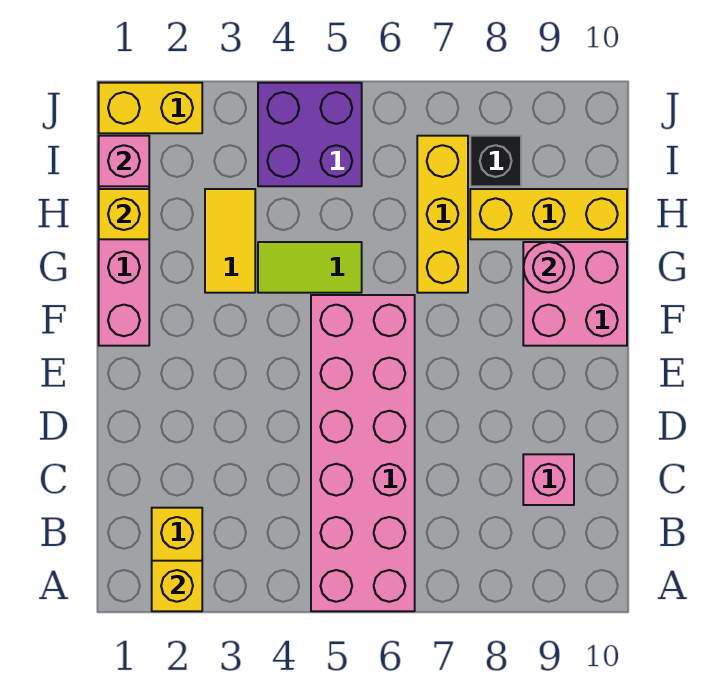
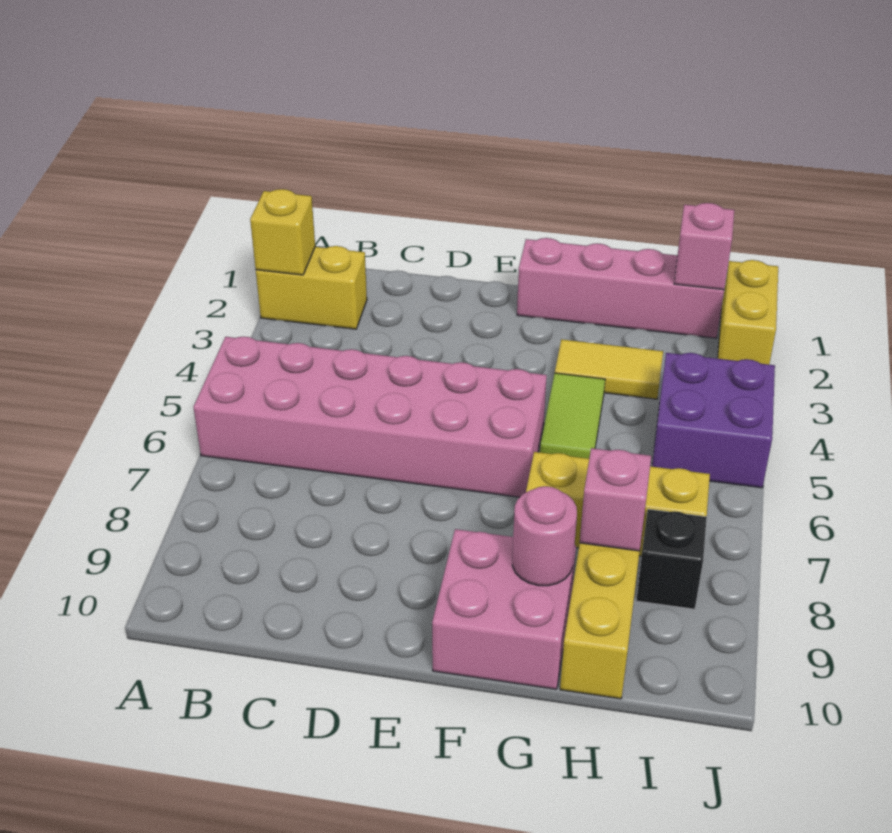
pink 1x1 brick [523,454,574,505] -> pink 1x1 brick moved to [580,448,651,551]
yellow 1x1 brick [99,189,149,239] -> none

